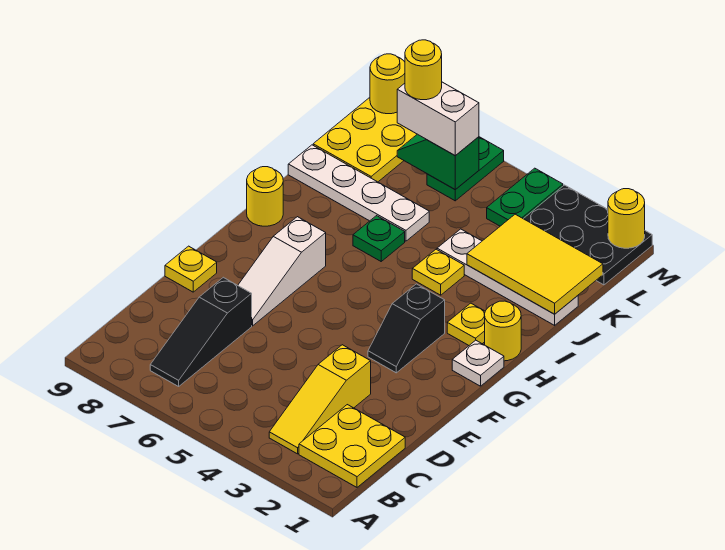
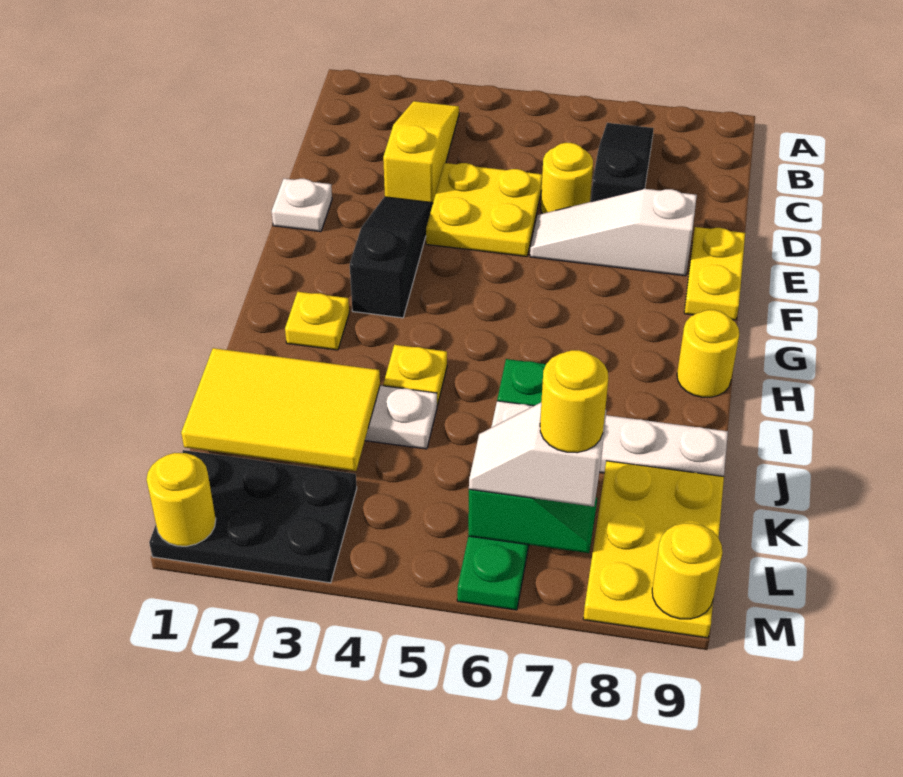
yellow 2x2 plate [299,405,405,487] -> yellow 2x2 plate moved to [426,163,542,257]
white 1x3 slope [238,217,326,326] -> white 1x3 slope turned to [530,189,697,276]
yellow 1x1 plate [165,246,217,292] -> yellow 1x2 plate [684,227,745,320]
black 1x2 slope [368,284,445,373] -> black 1x3 slope [350,197,433,318]
white 1x1 plate [452,340,504,386] -> white 1x1 plate moved to [272,179,332,232]
yellow 1x1 round brick [485,301,521,361] -> yellow 1x1 round brick moved to [541,143,593,214]
green 1x2 plate [487,168,563,226] -> none
white 1x2 brick [397,82,479,156] -> white 1x2 slope [469,403,606,507]

